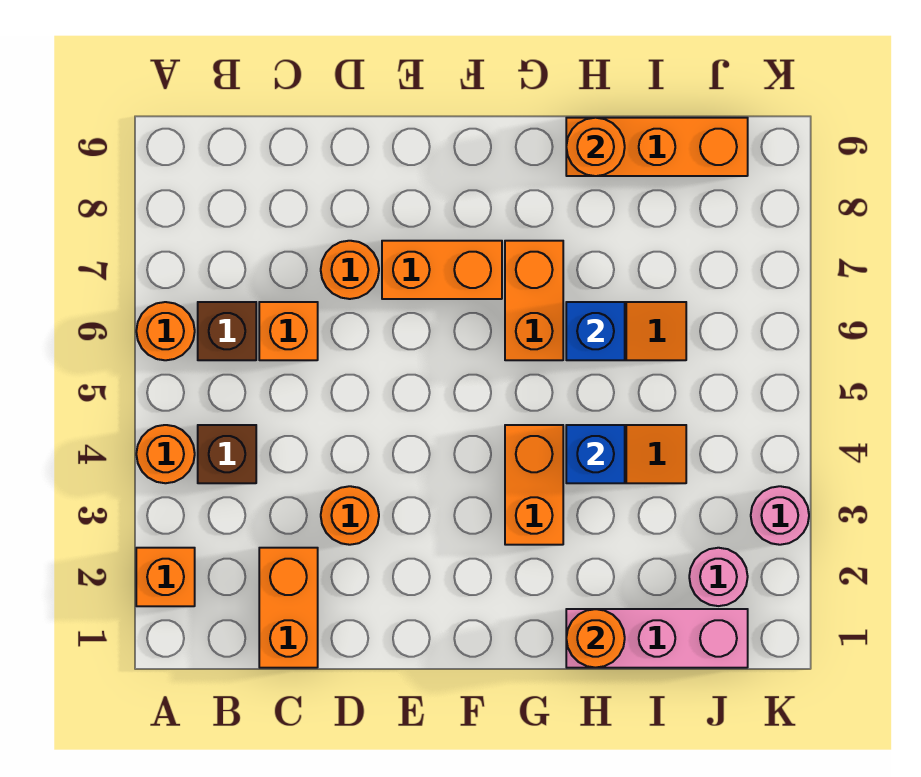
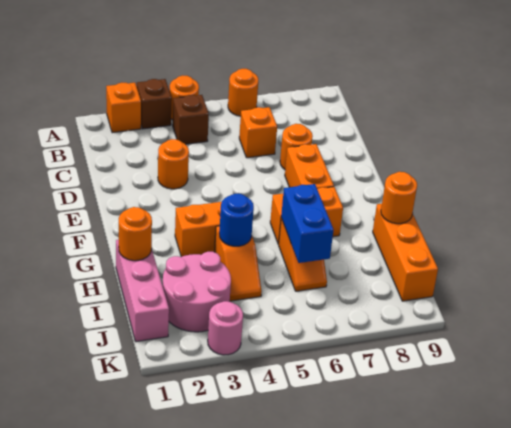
brown 1x1 brick [198,302,256,360] -> brown 1x1 brick moved to [137,79,172,129]
orange 1x2 brick [259,548,318,668] -> none
blue 1x1 brick [566,425,625,483] -> blue 1x1 round brick [219,194,254,246]
blue 1x1 brick [566,302,625,360] -> blue 1x2 brick [281,184,333,263]
pink 1x1 round brick [689,548,748,606] -> pink 2x2 round brick [163,252,231,332]

